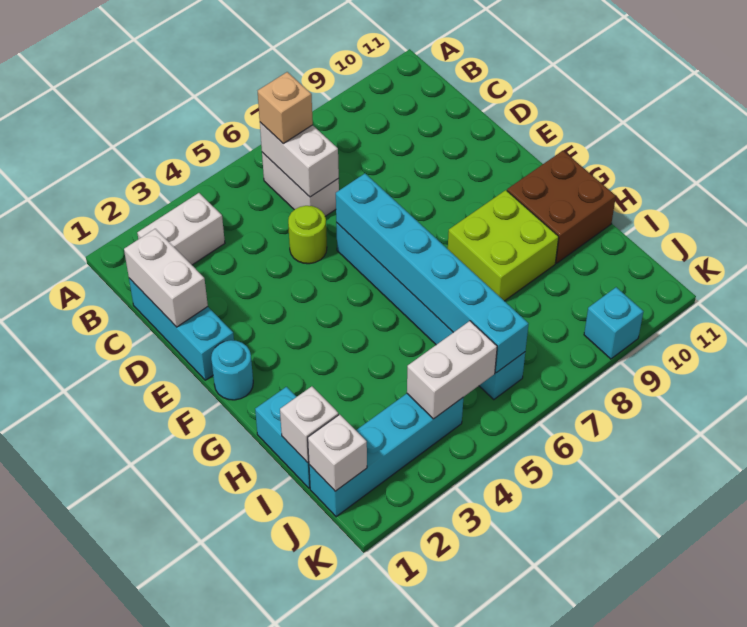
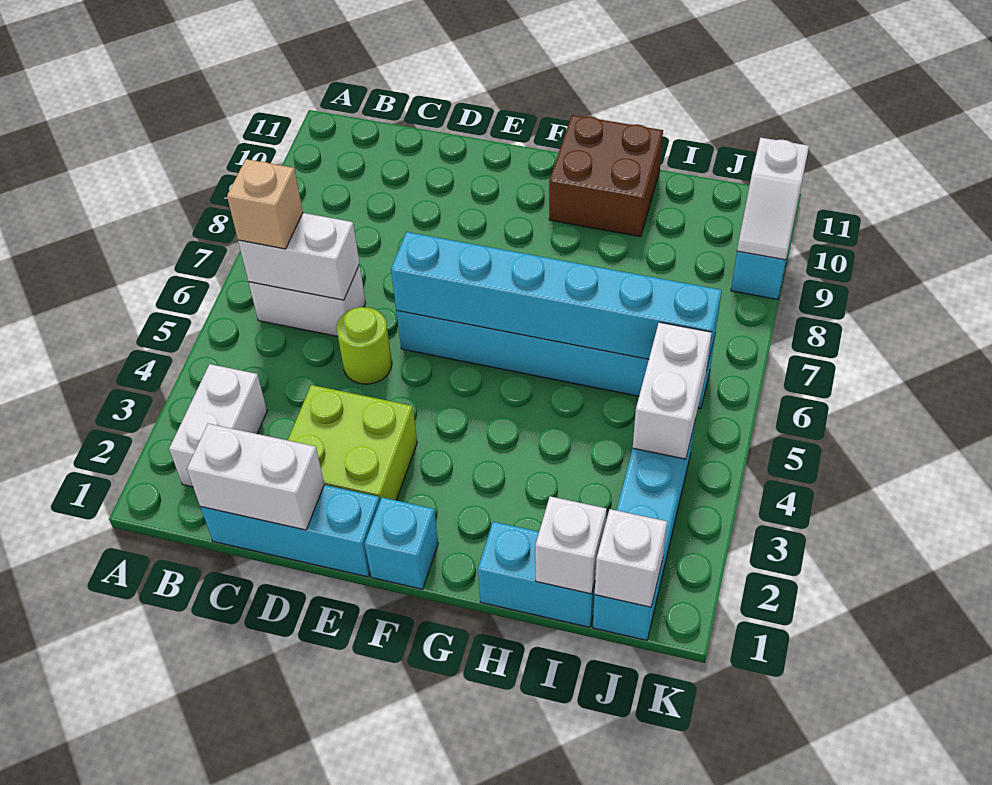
cyan 1x1 round brick [211,340,253,400] -> cyan 1x1 brick [365,498,438,589]
lime 2x2 brick [448,190,559,301] -> lime 2x2 brick moved to [288,385,417,500]
none -> white 1x2 slope [737,138,809,260]

